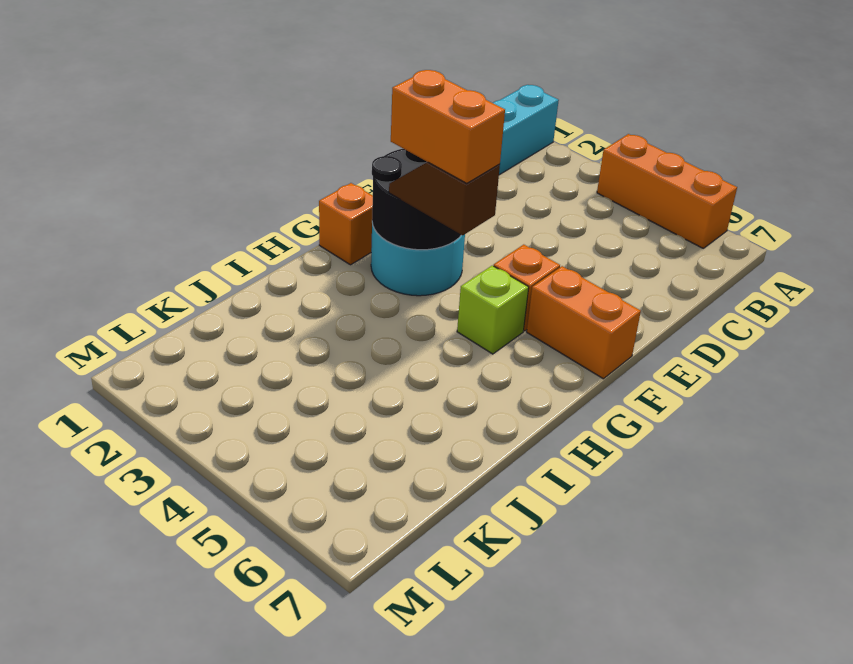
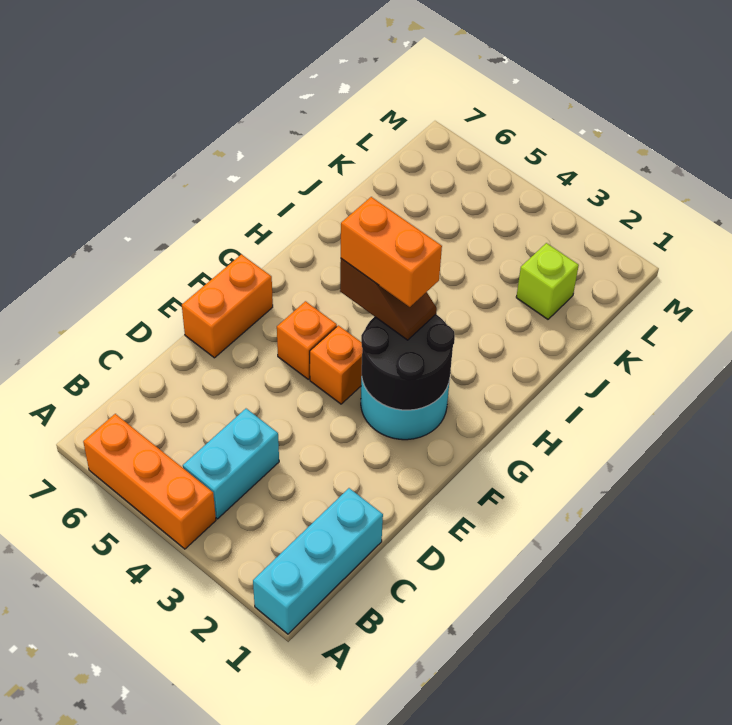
none -> cyan 1x2 brick [183,409,279,519]
orange 1x2 brick [527,266,641,379] -> orange 1x2 brick turned to [182,254,273,358]
orange 1x1 brick [319,183,373,265] -> orange 1x1 brick moved to [310,325,362,404]
lime 1x1 brick [457,266,529,354] -> lime 1x1 brick moved to [516,243,579,319]

